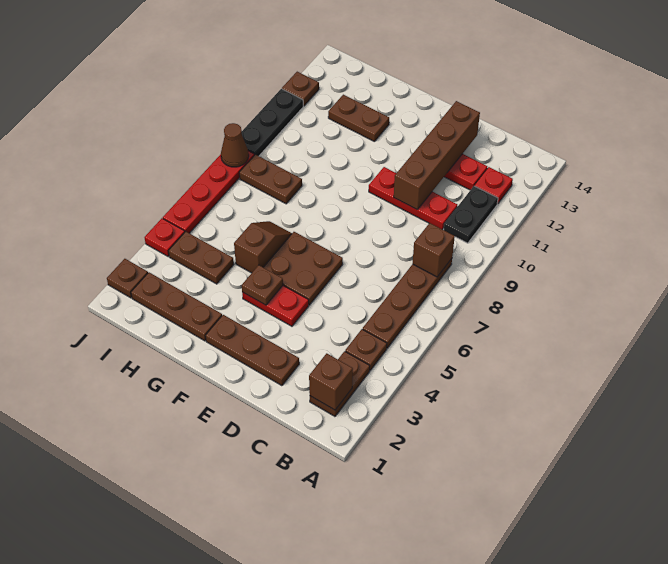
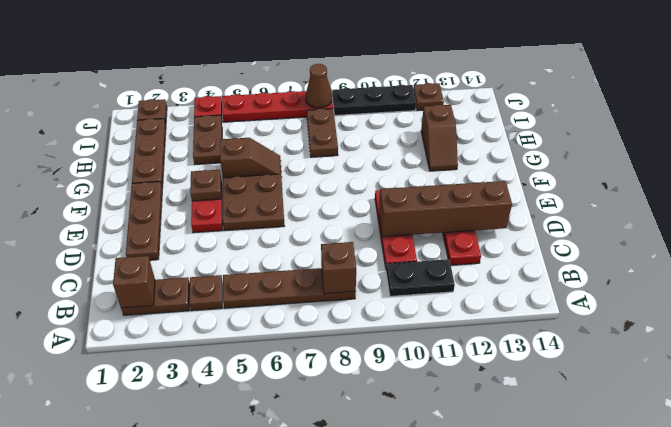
red 1x1 plate [475,167,513,204] -> none
brown 1x2 plate [328,95,389,142] -> brown 1x2 slope [421,105,458,171]

